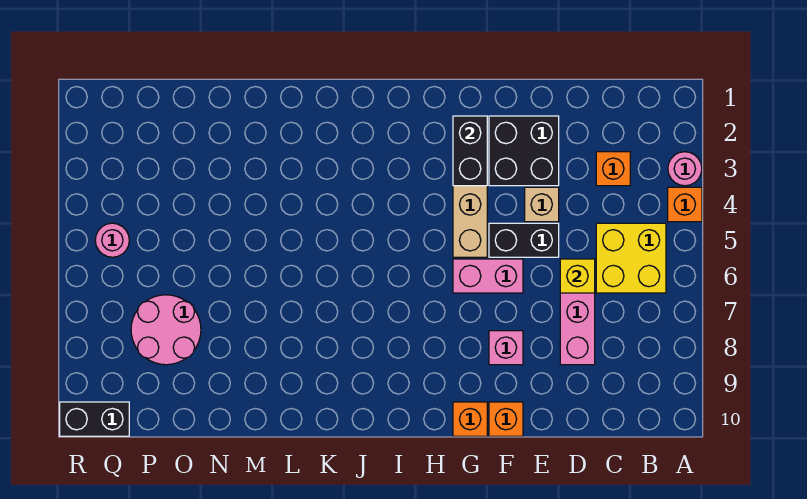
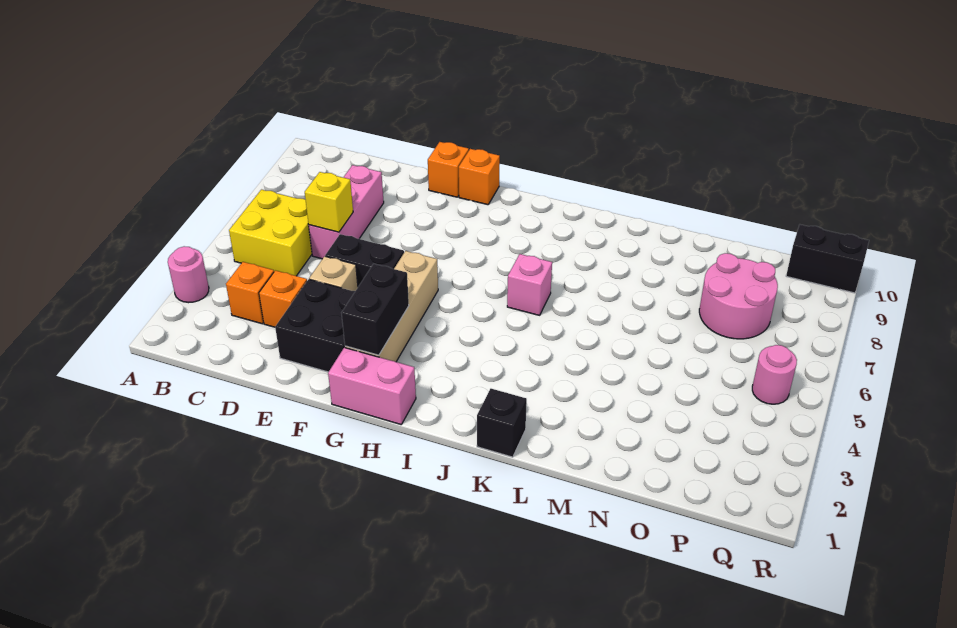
orange 1x1 brick [668,187,702,222] -> orange 1x1 brick moved to [259,271,307,327]
pink 1x2 brick [453,259,523,293] -> pink 1x2 brick moved to [328,348,416,424]
pink 1x1 brick [489,331,523,365] -> pink 1x1 brick moved to [507,254,552,315]
none -> black 1x1 brick [477,389,527,457]

